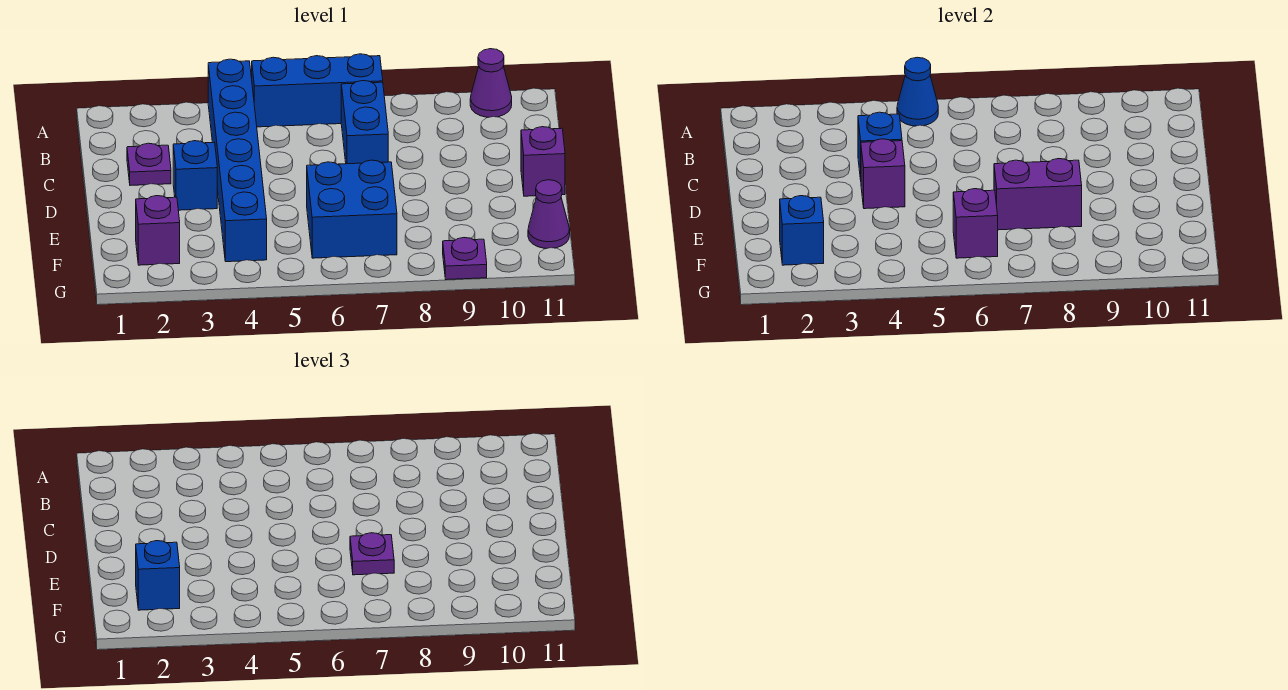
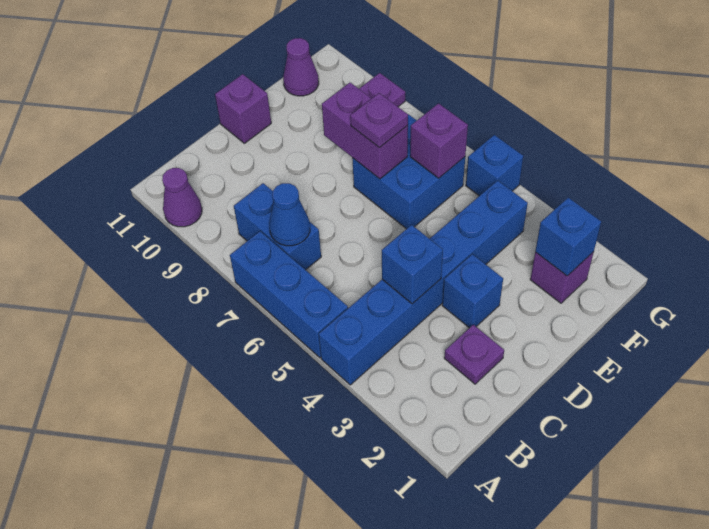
blue 1x1 cone [897,57,938,126] -> blue 1x1 cone moved to [269,183,310,246]
blue 1x2 brick [341,81,388,164] -> blue 1x2 brick turned to [234,183,321,270]
purple 1x1 brick [861,139,905,209] -> none
blue 1x1 brick [136,541,180,610] -> blue 1x1 brick moved to [466,135,523,196]

